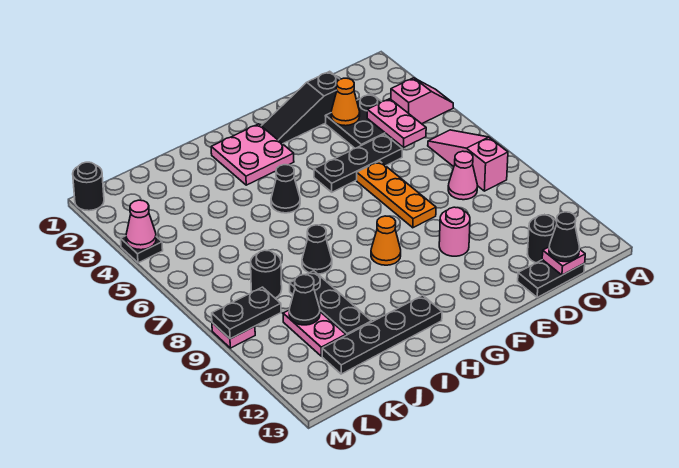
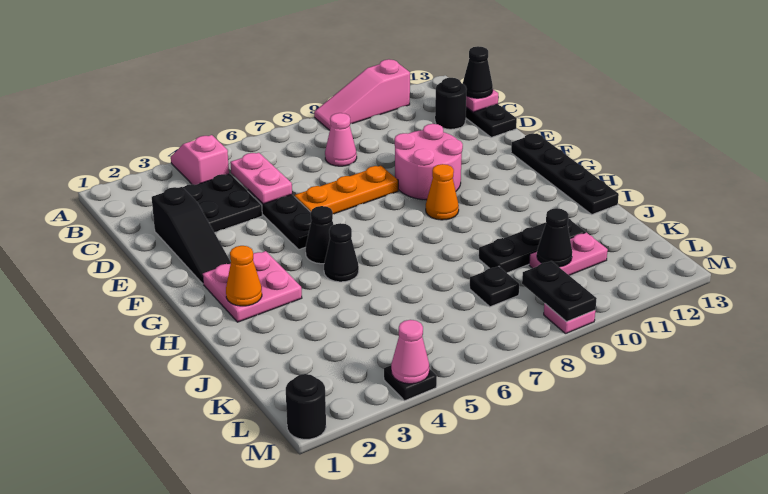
pink 1x3 slope [428,130,508,191] -> pink 1x3 slope moved to [314,59,410,130]
pink 1x2 plate [367,99,426,147] -> pink 1x2 plate turned to [230,153,292,204]
orange 1x1 cone [331,78,360,126] -> orange 1x1 cone moved to [226,246,262,306]
pink 1x1 round brick [439,207,470,256] -> pink 2x2 round brick [395,124,463,200]
black 1x4 plate [322,295,442,374] -> black 1x4 plate moved to [511,133,619,214]
black 1x1 cone [302,225,332,274] -> black 1x1 cone moved to [306,206,334,264]
black 1x1 round brick [251,250,282,298] -> black 1x1 plate [470,266,519,307]

